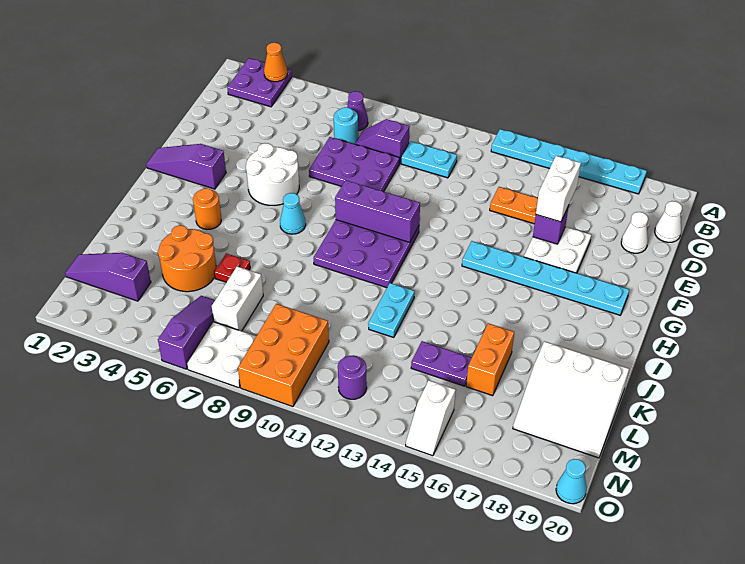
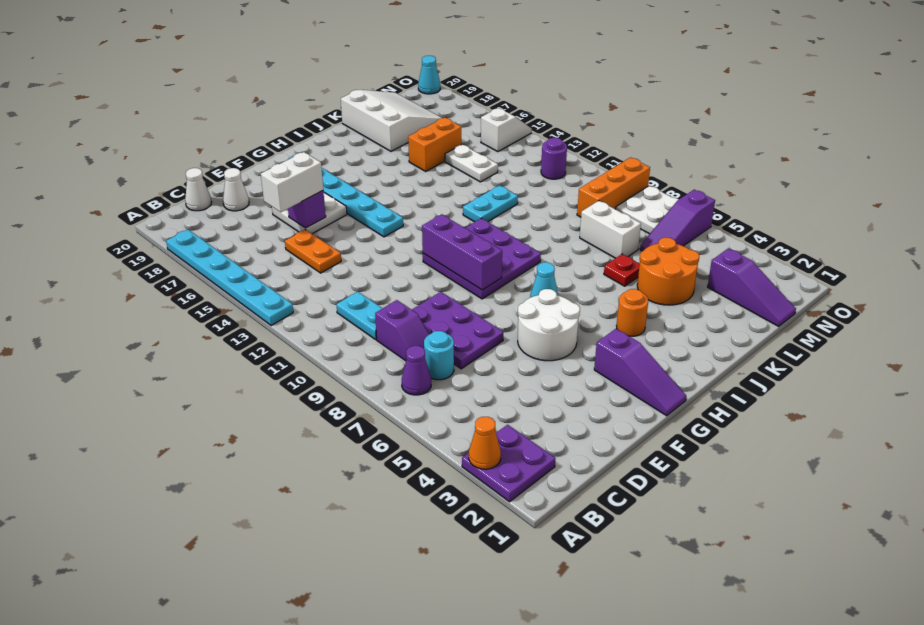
white 1x2 brick [212,266,263,331] -> white 1x2 brick turned to [580,201,641,258]
purple 1x2 plate [411,341,472,386] -> white 1x2 plate [445,145,498,182]
orange 2x3 brick [238,304,329,407] -> orange 1x3 brick [577,157,650,217]

